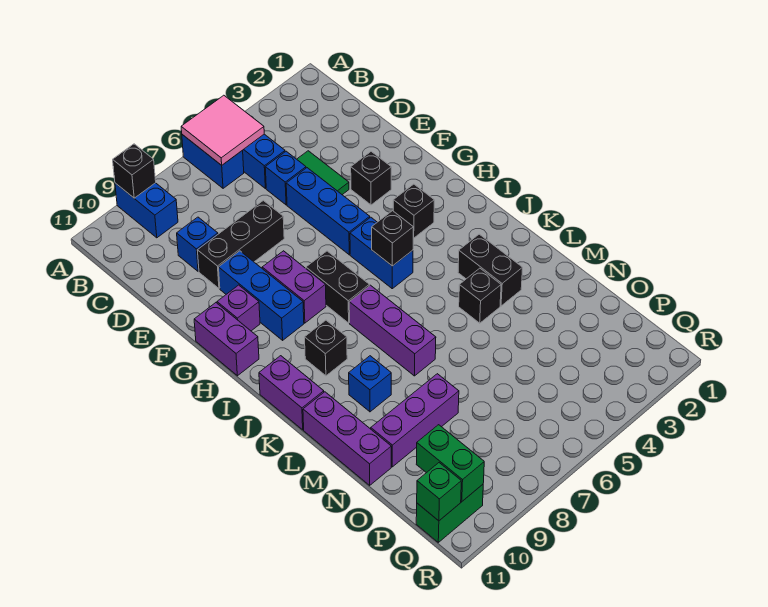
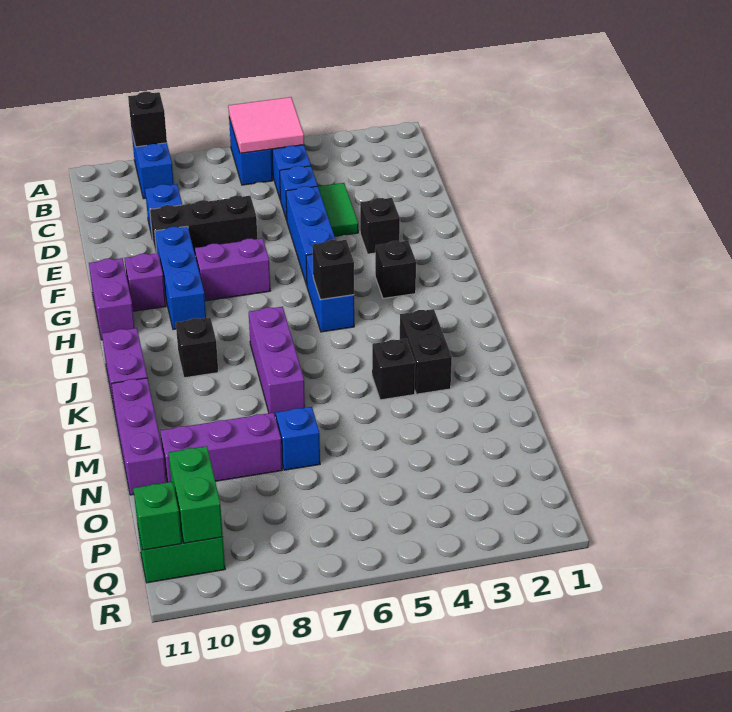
purple 1x2 brick [262,251,326,323] -> purple 1x2 brick turned to [195,238,270,301]
black 1x2 brick [306,251,369,323] -> none
blue 1x1 brick [349,356,391,412] -> blue 1x1 brick moved to [276,407,320,470]

